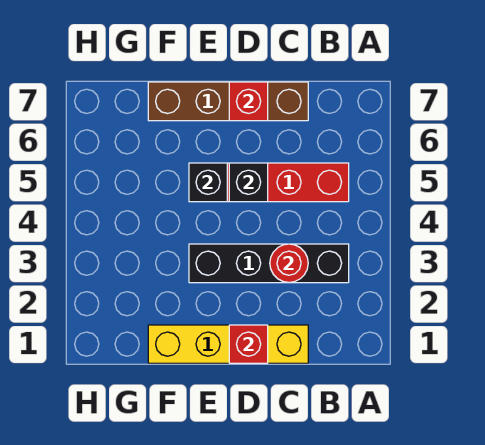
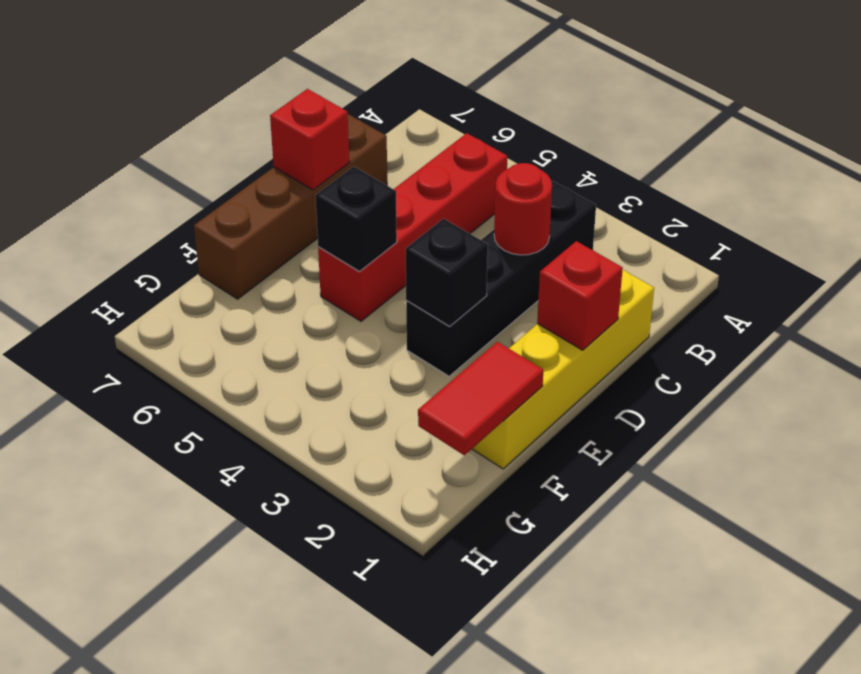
black 1x1 brick [229,163,268,202] -> black 1x1 brick moved to [406,219,488,326]
none -> red 1x2 tile [418,342,543,455]

